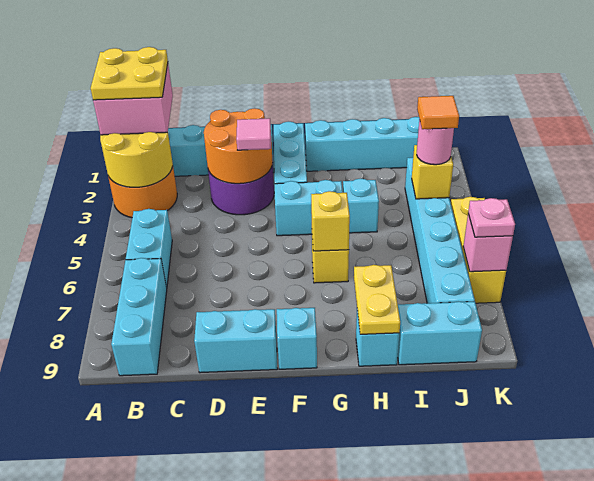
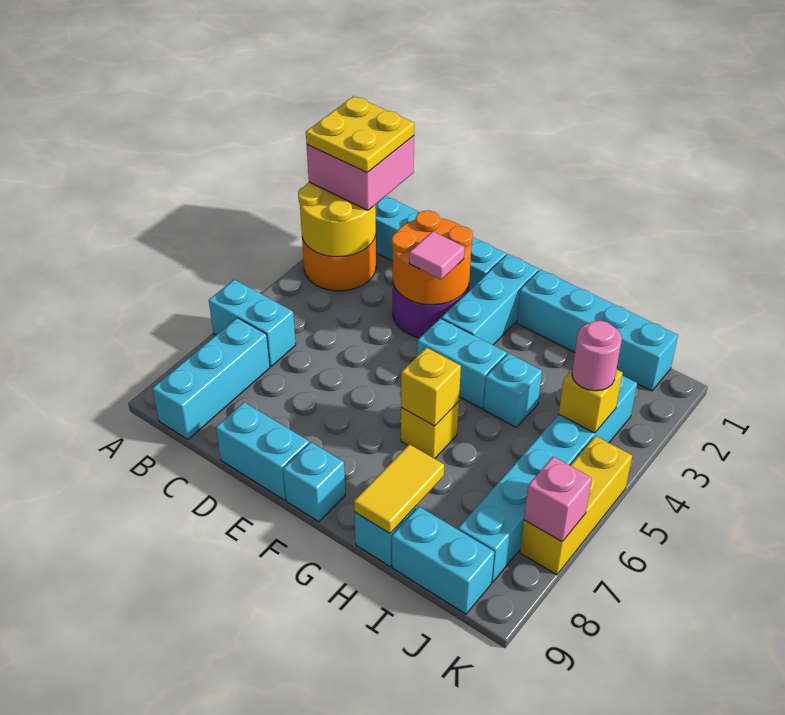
cyan 1x2 brick [126,209,172,288] -> cyan 1x2 brick turned to [209,279,296,366]
yellow 1x2 plate [354,265,400,334] -> yellow 1x2 tile [354,444,444,533]
orange 1x1 tile [417,96,459,129] -> none
pink 1x1 plate [468,198,515,237] -> none

